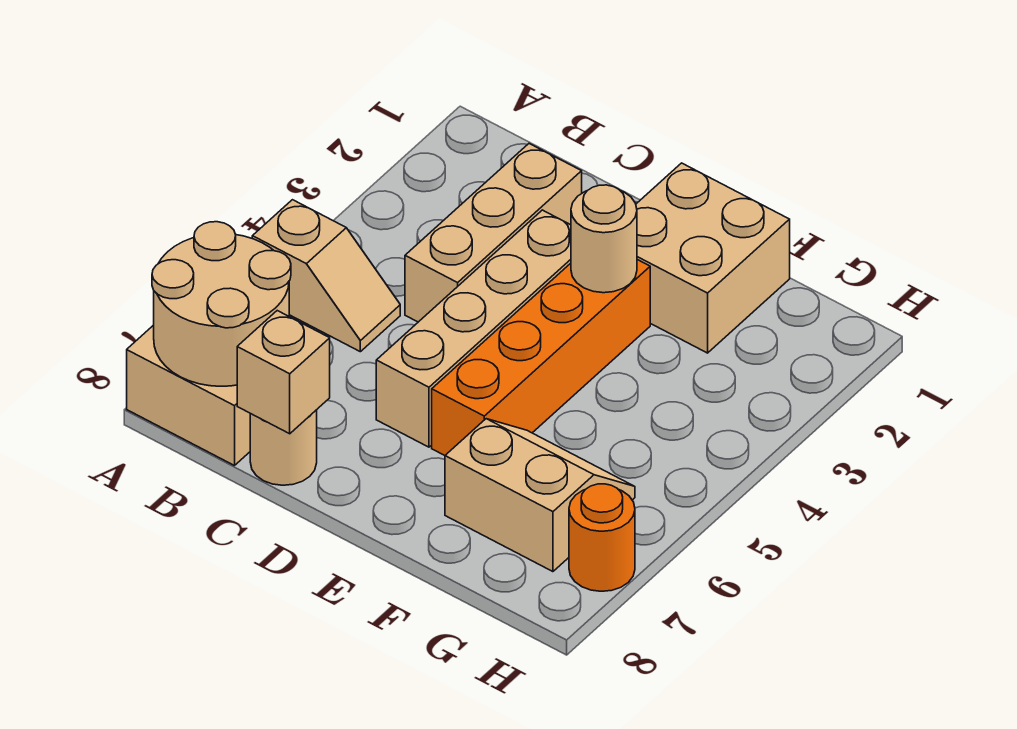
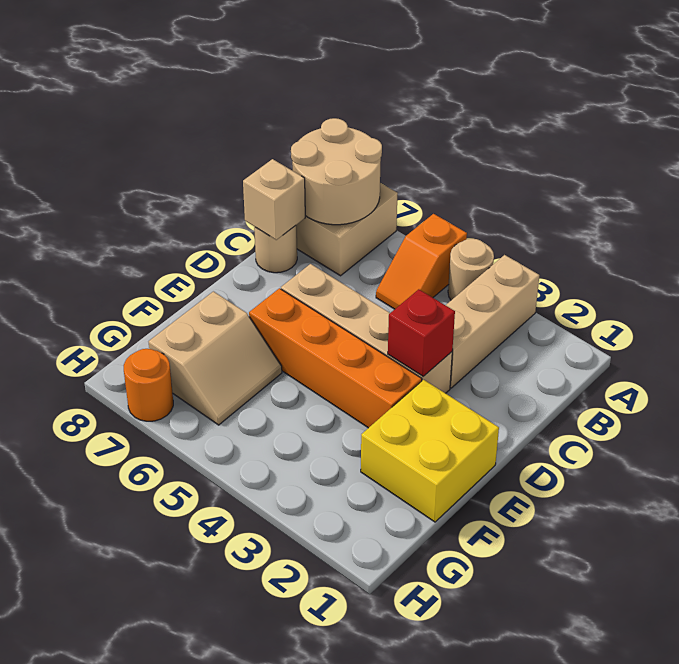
tan 1x2 slope [252,200,400,352] -> orange 1x2 slope [376,214,467,309]
tan 1x3 brick [405,144,582,322] -> tan 1x3 brick turned to [446,255,539,388]
none -> red 1x1 brick [388,289,455,376]
tan 2x2 brick [636,163,790,353] -> yellow 2x2 brick [361,380,499,522]
tan 1x1 round brick [571,185,637,293] -> tan 1x1 round brick moved to [448,239,494,300]

